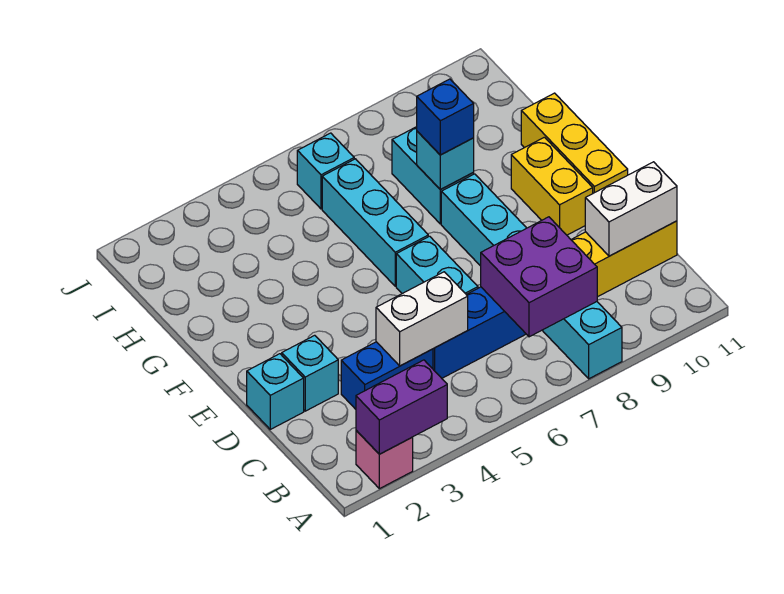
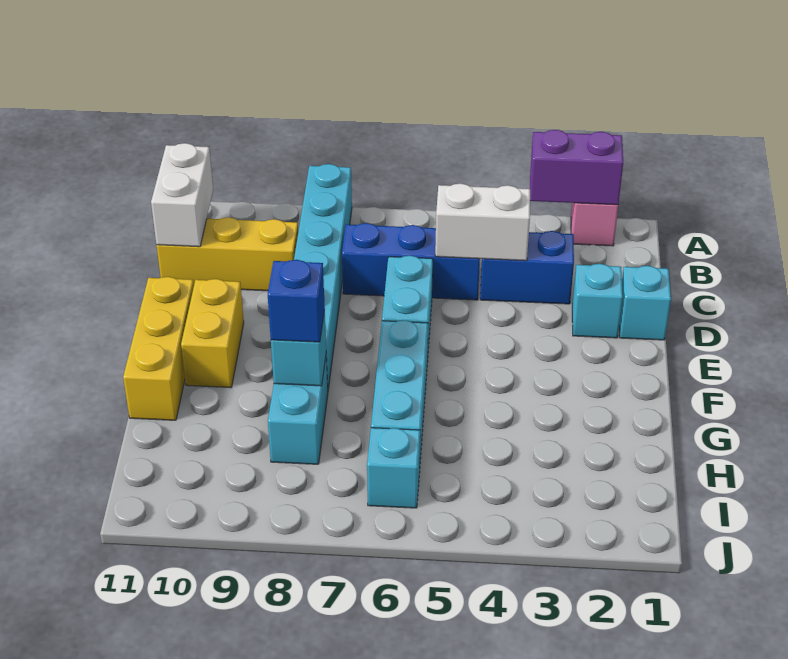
purple 2x2 brick [481,217,597,337] -> none
white 1x2 brick [585,162,677,256] -> white 1x2 brick turned to [151,143,213,247]

